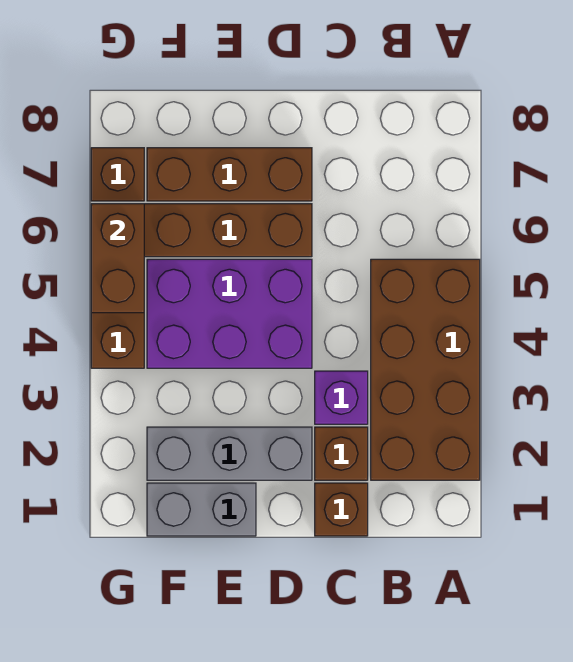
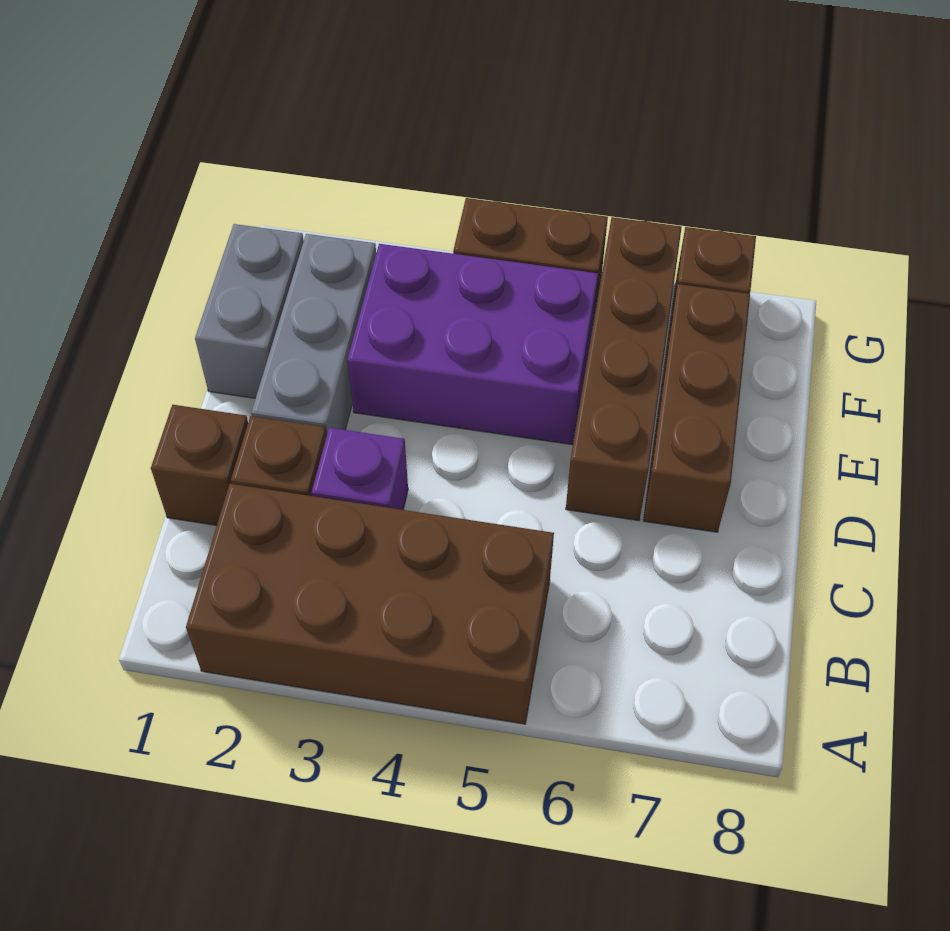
purple 2x3 brick [147,259,312,368] -> purple 2x3 brick turned to [347,244,598,445]
brown 1x2 brick [91,204,144,313] -> none

